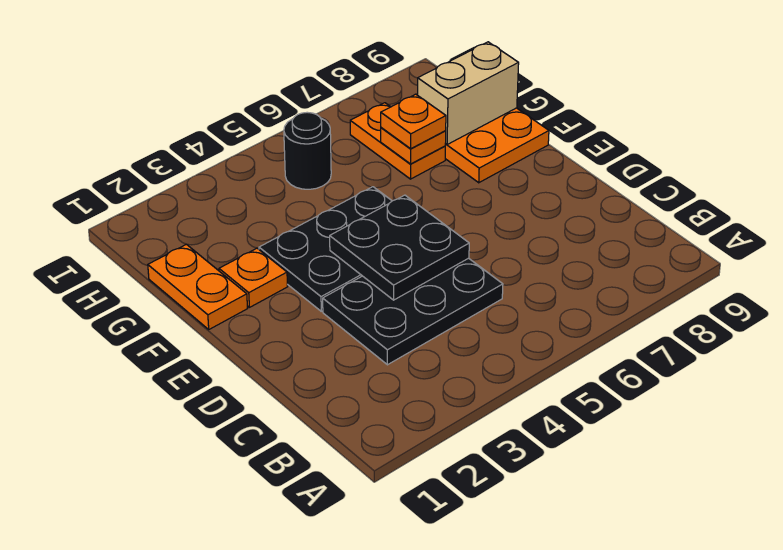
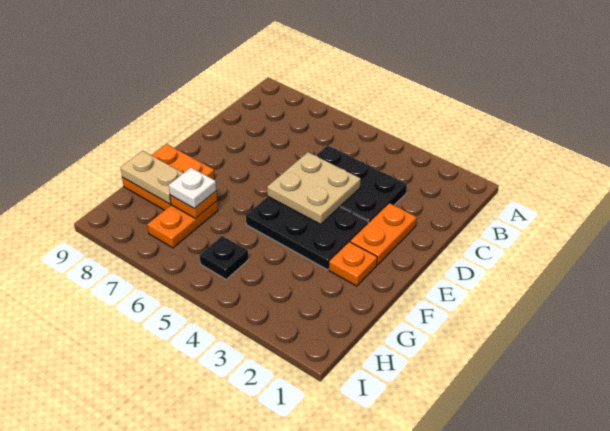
black 2x2 plate [330,195,469,300] -> tan 2x2 plate [267,152,361,224]
orange 1x2 plate [148,244,248,329] -> orange 1x2 plate moved to [350,203,417,265]
orange 1x1 plate [381,94,446,149] -> white 1x1 plate [169,168,216,209]
tan 1x2 brick [418,42,519,144] -> tan 1x2 plate [121,151,183,204]
black 1x1 round brick [284,112,331,189] -> black 1x1 plate [200,236,248,279]

